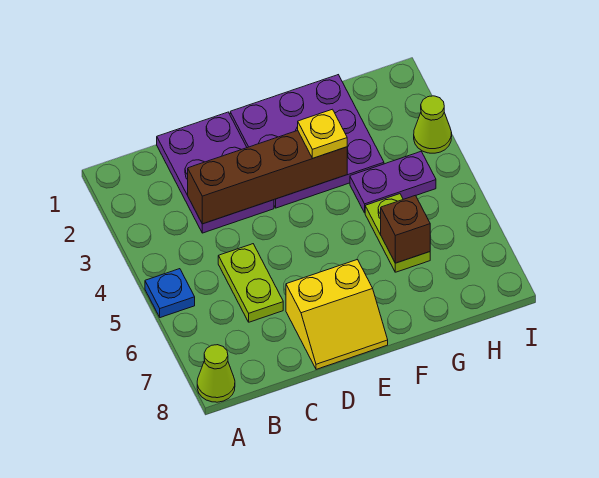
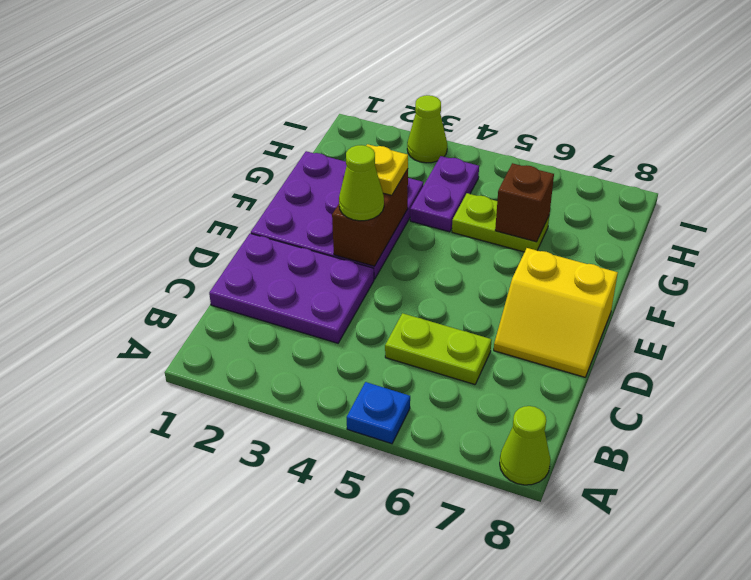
brown 1x4 brick [188,131,347,224] -> brown 1x2 brick [332,169,408,266]
yellow 2x2 slope [286,260,388,369] -> yellow 2x2 slope turned to [494,248,618,377]
none -> lime 1x1 cone [339,145,384,221]

